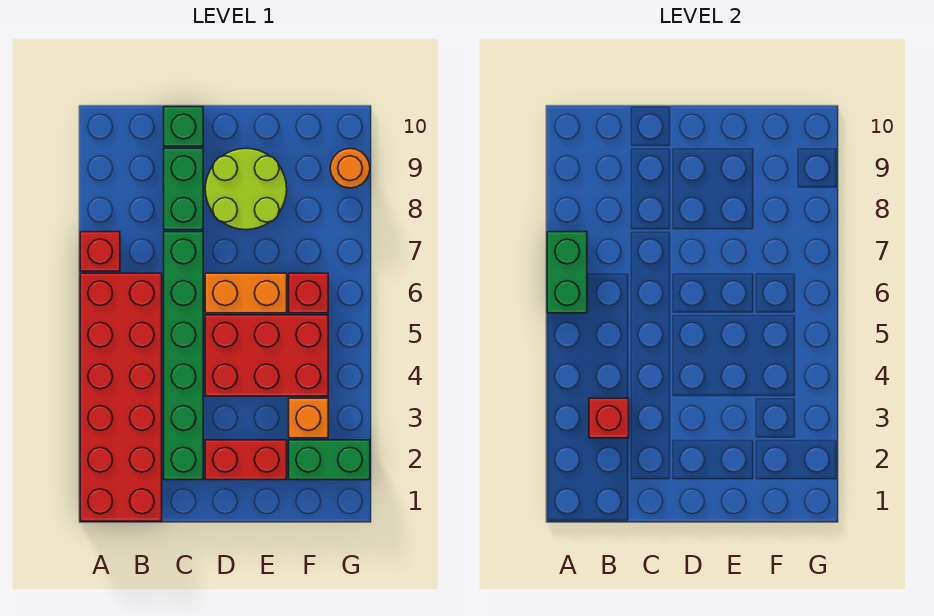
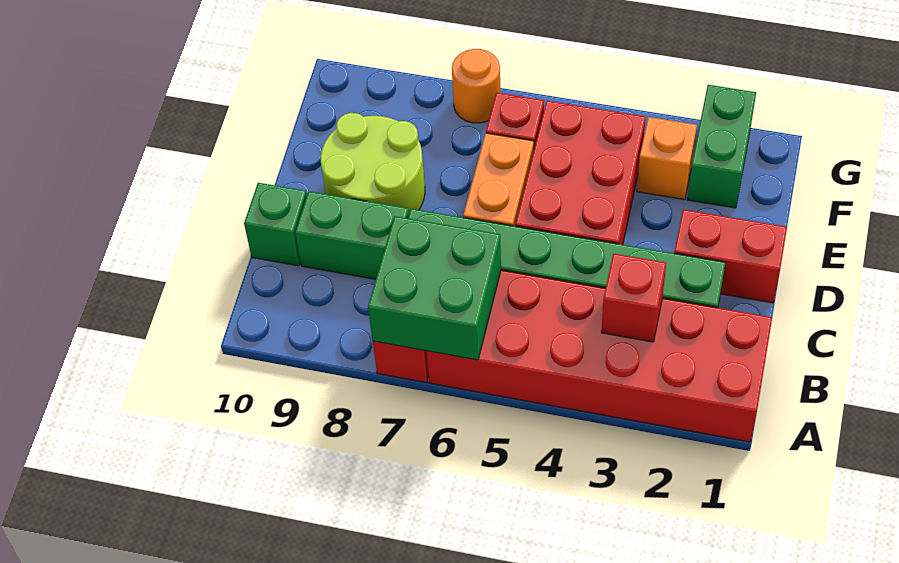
green 1x2 brick [547,232,587,313] -> green 2x2 brick [368,216,501,360]
red 1x2 brick [205,440,287,480] -> red 1x2 brick turned to [674,210,787,303]
orange 1x1 round brick [330,149,370,188] -> orange 1x1 round brick moved to [452,49,500,123]

